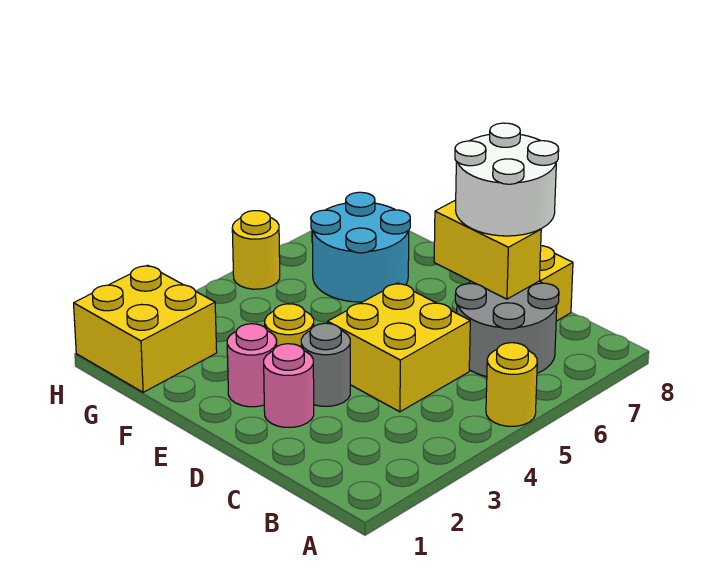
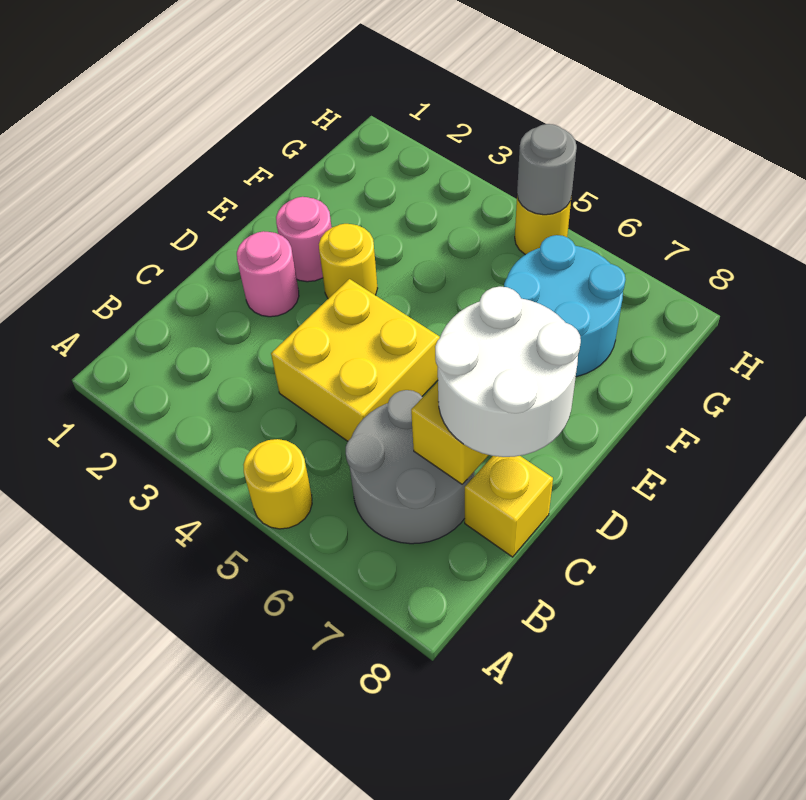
grey 1x1 round brick [301,323,350,406] -> grey 1x1 round brick moved to [517,124,577,215]
yellow 2x2 brick [74,265,217,392] -> none

